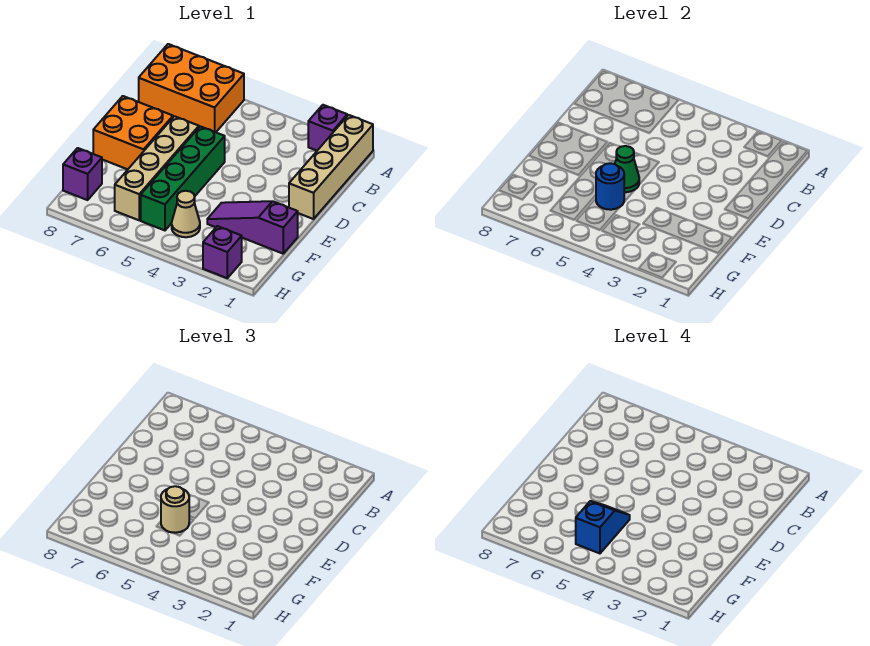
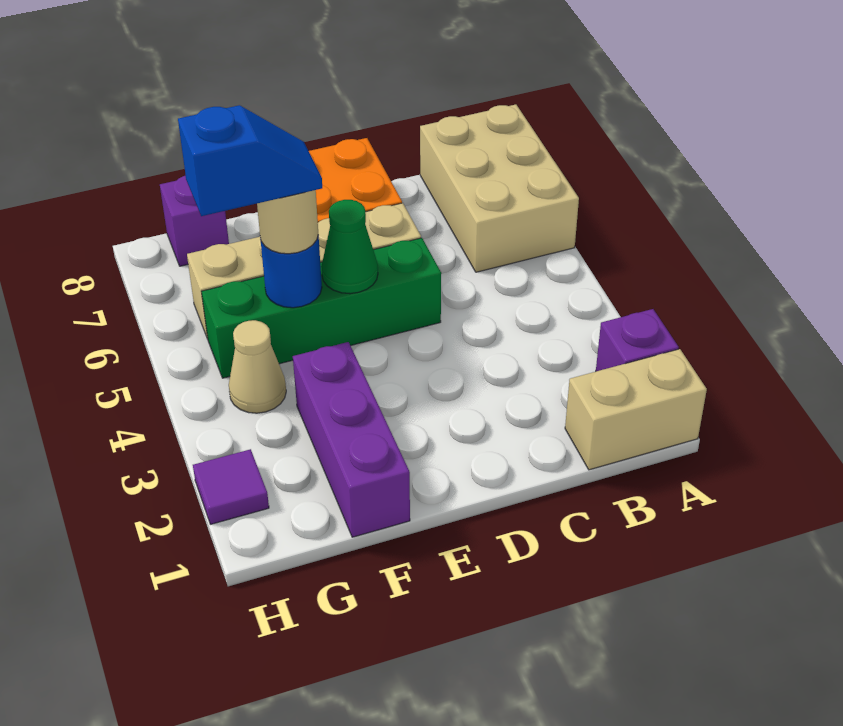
tan 1x4 brick [289,115,373,219] -> tan 1x2 brick [565,349,707,470]
orange 2x3 brick [139,44,244,132] -> tan 2x3 brick [420,104,579,272]
purple 1x3 slope [207,201,298,254] -> purple 1x3 brick [293,342,410,537]
purple 1x1 brick [203,226,242,278] -> purple 1x1 tile [193,449,269,524]

